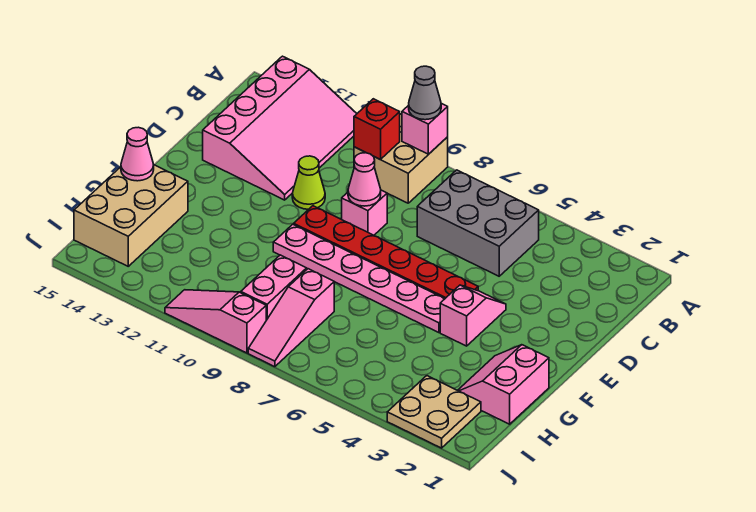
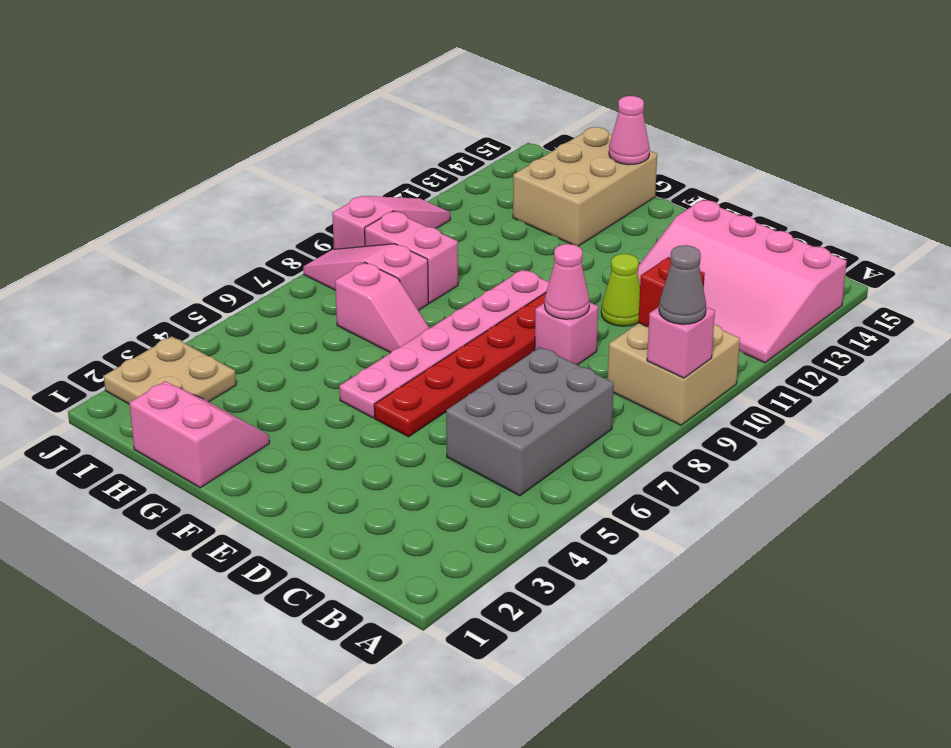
pink 1x2 slope [440,285,506,346] -> pink 1x2 slope moved to [335,263,429,353]
tan 2x3 brick [74,165,188,266] -> tan 2x3 brick turned to [513,127,657,246]

